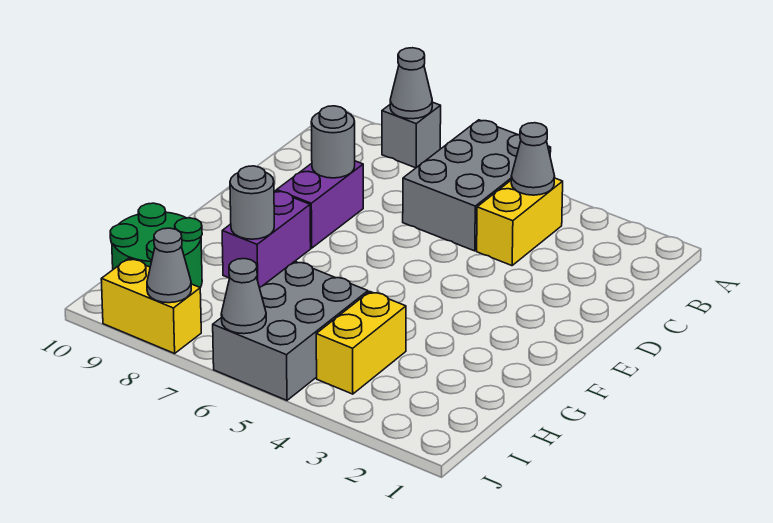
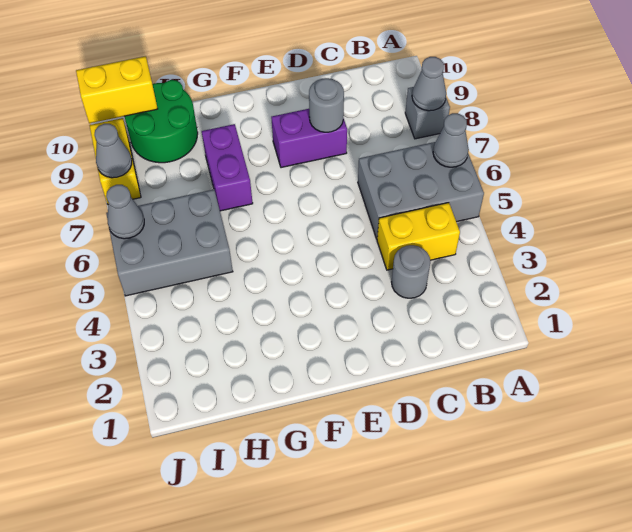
grey 1x1 cone [511,123,555,195] -> grey 1x1 cone moved to [433,113,469,167]
purple 1x2 brick [222,191,311,288] -> purple 1x2 brick turned to [202,124,253,211]
grey 1x1 round brick [230,166,274,239] -> grey 1x1 round brick moved to [392,245,430,298]
yellow 1x2 brick [316,292,406,394] -> yellow 1x2 brick moved to [76,56,158,123]

